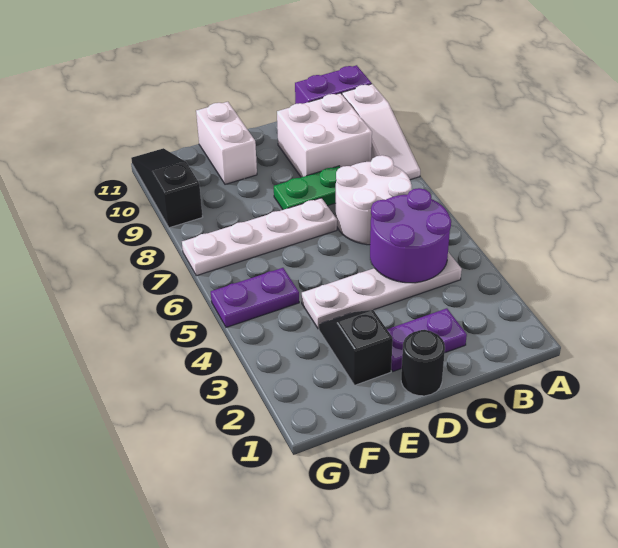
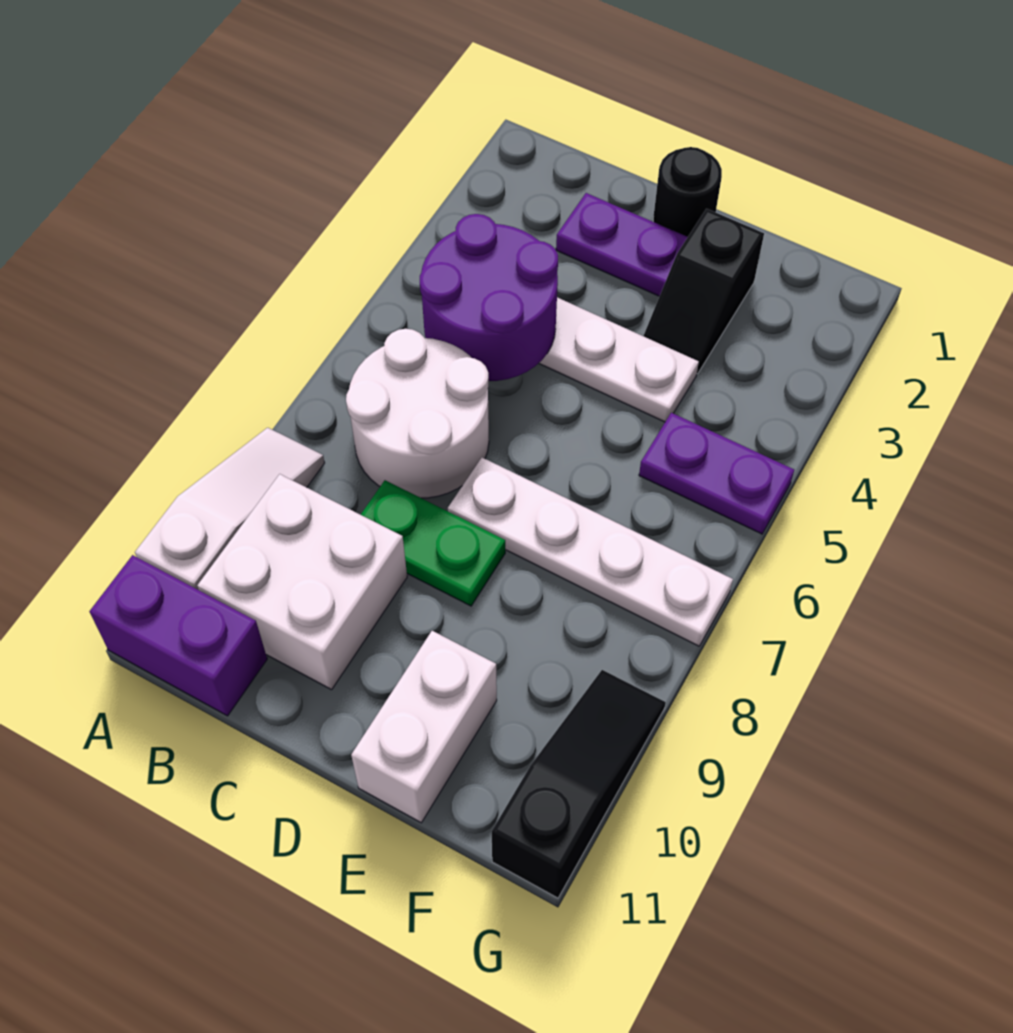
black 1x3 slope [131,148,203,228] -> black 1x3 slope turned to [492,670,666,898]

